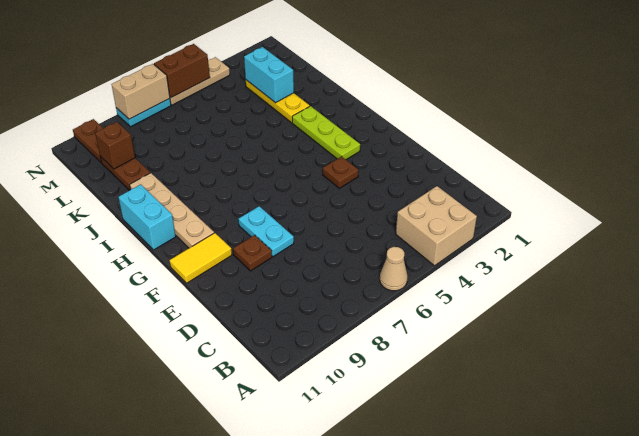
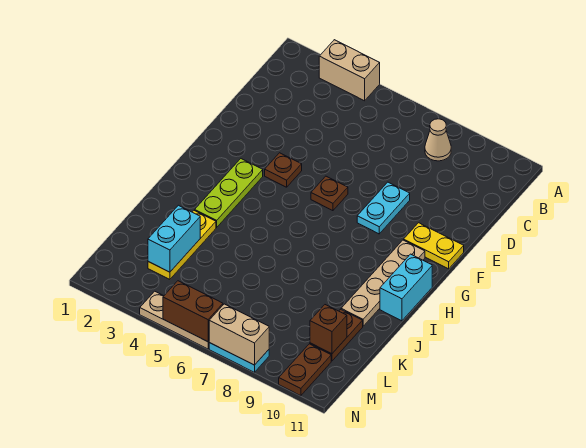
tan 2x2 brick [396,186,477,266] -> tan 1x2 brick [319,40,380,101]
tan 1x1 cone [380,247,407,291] -> tan 1x1 cone moved to [425,119,451,161]
brown 1x1 plate [233,235,272,271] -> brown 1x1 plate moved to [311,176,348,211]
yellow 1x2 tile [170,233,232,283] -> yellow 1x2 plate [404,223,464,269]

